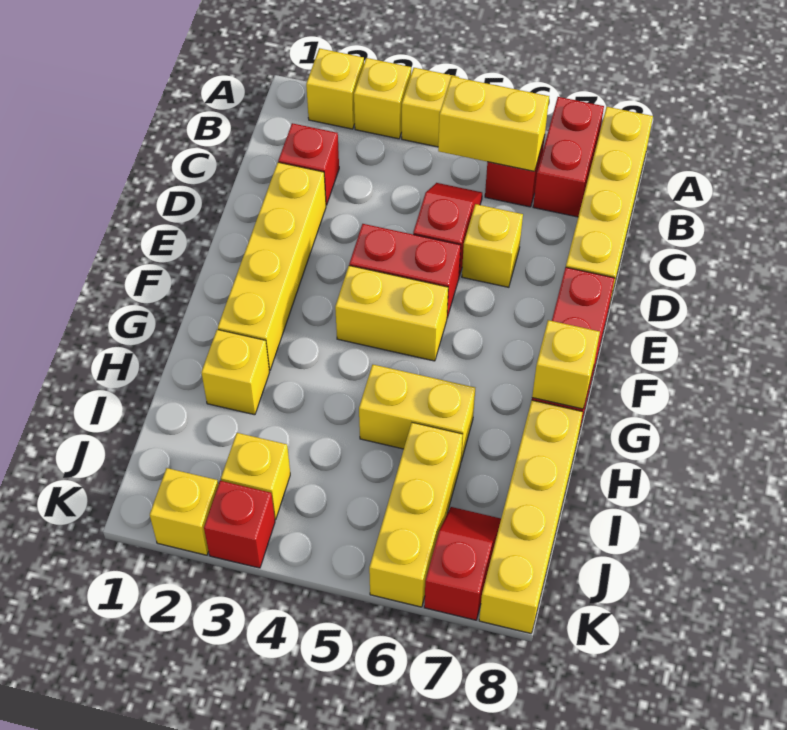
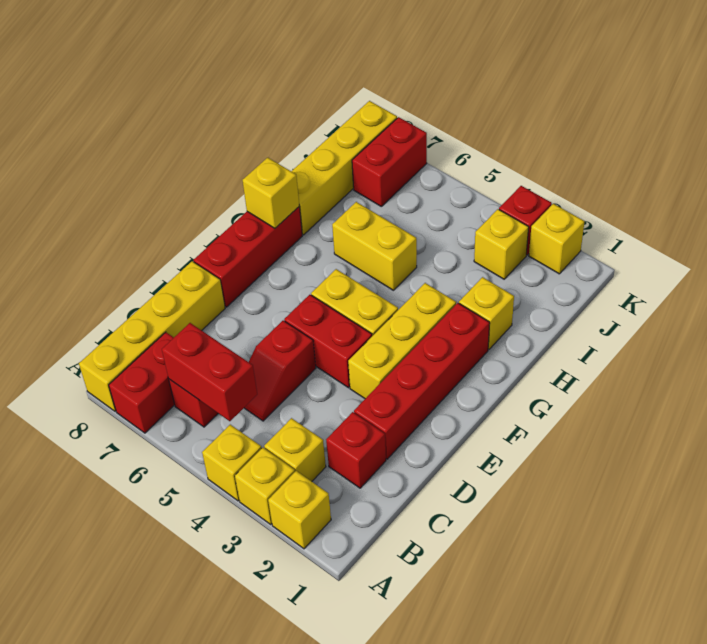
yellow 1x2 brick [438,76,549,171] -> red 1x2 brick [162,323,257,421]
yellow 1x4 brick [218,162,326,370] -> red 1x4 brick [354,303,490,459]
yellow 1x1 brick [462,204,523,287] -> yellow 1x1 brick moved to [264,418,326,481]
yellow 1x3 brick [369,423,463,607] -> yellow 1x3 brick moved to [348,283,456,399]
red 1x2 slope [424,507,501,620] -> red 1x2 brick [352,117,427,206]

